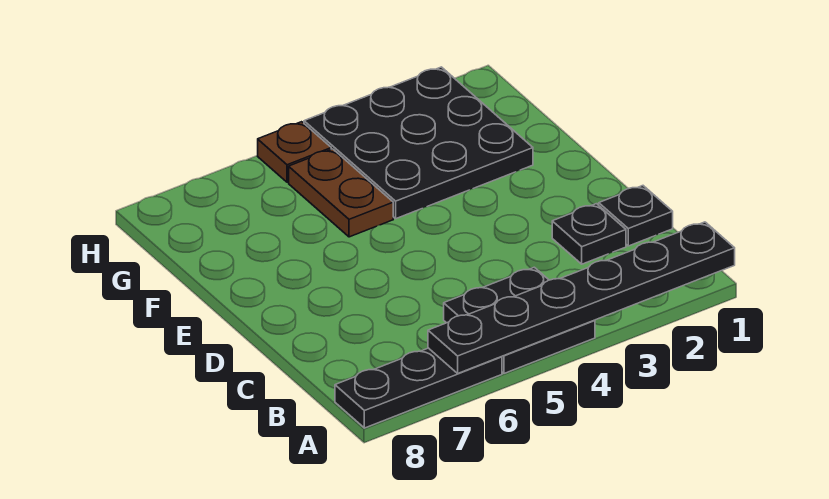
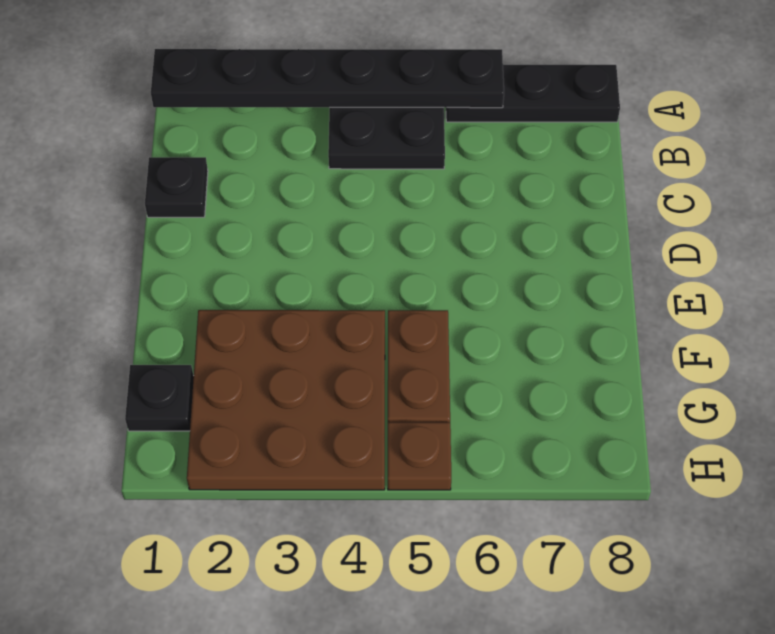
black 1x1 plate [552,204,626,264] -> black 1x1 plate moved to [125,365,194,431]
black 3x3 plate [304,67,533,219] -> brown 3x3 plate [187,310,385,490]

